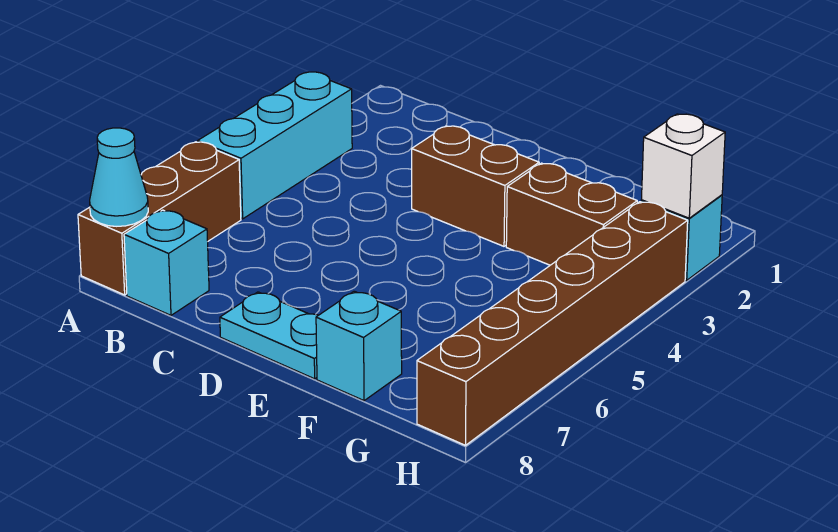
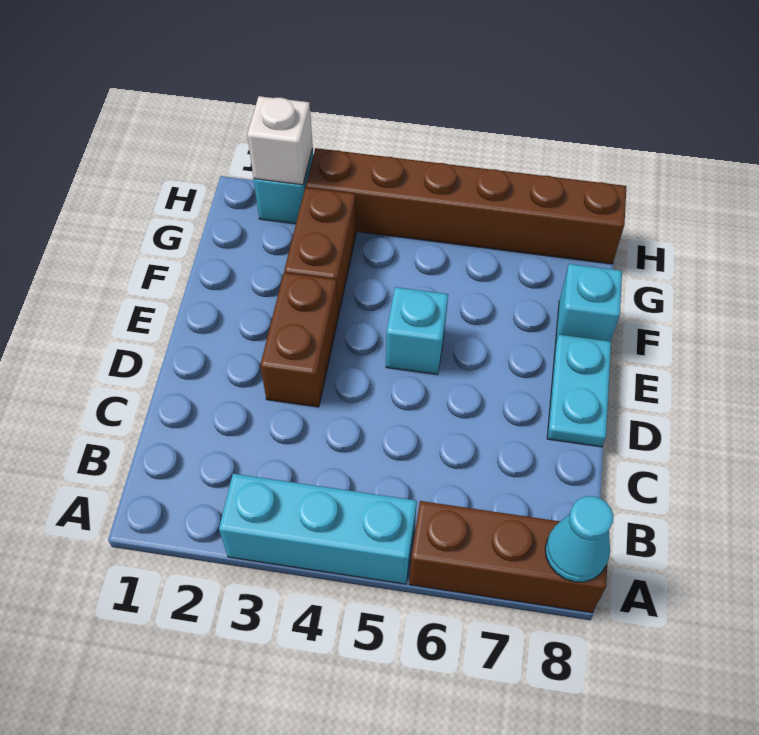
cyan 1x1 brick [124,210,209,315] -> cyan 1x1 brick moved to [386,287,448,375]

